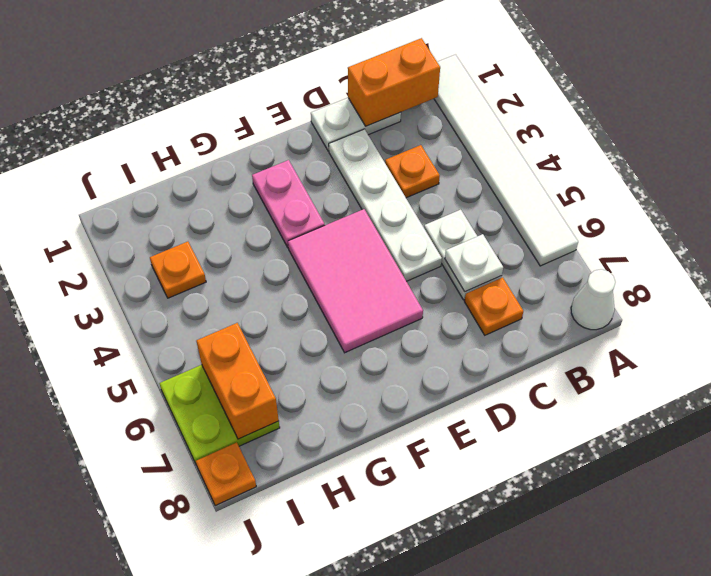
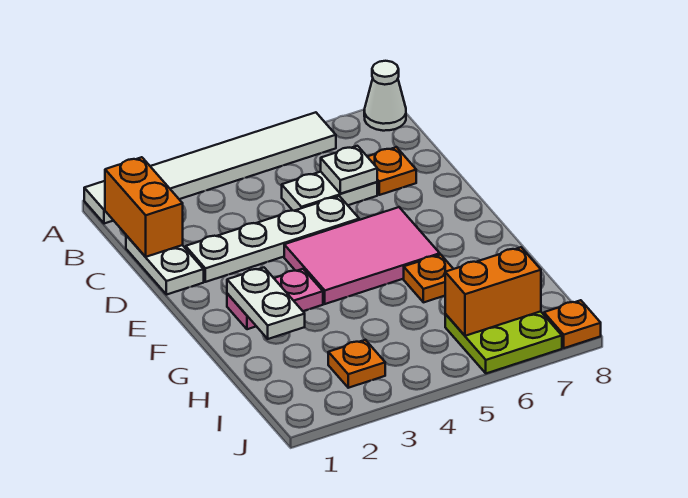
orange 1x1 plate [385,145,440,198] -> orange 1x1 plate moved to [404,255,453,302]
none -> white 1x2 plate [227,268,305,339]

